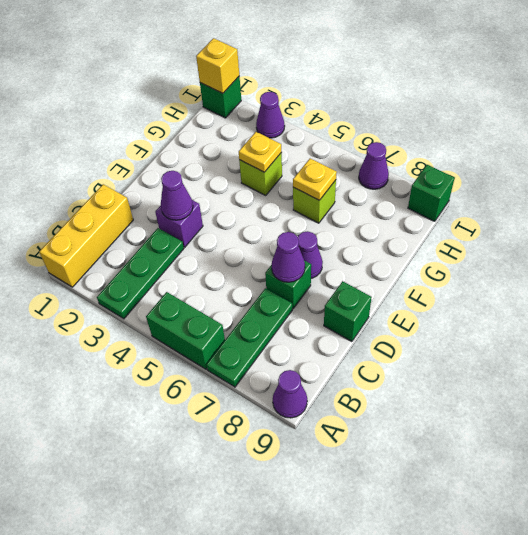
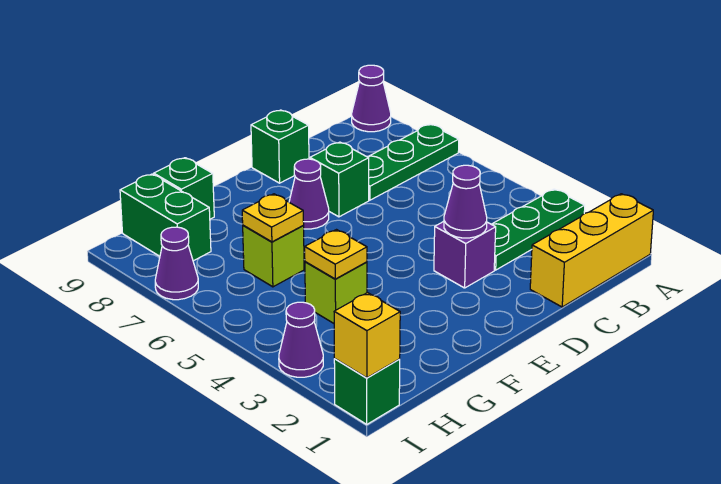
green 1x2 brick [146,292,225,369] -> green 1x2 brick moved to [120,174,211,261]
purple 1x1 cone [272,232,305,282] -> none
green 1x1 brick [408,165,455,221] -> green 1x1 brick moved to [154,158,214,219]

